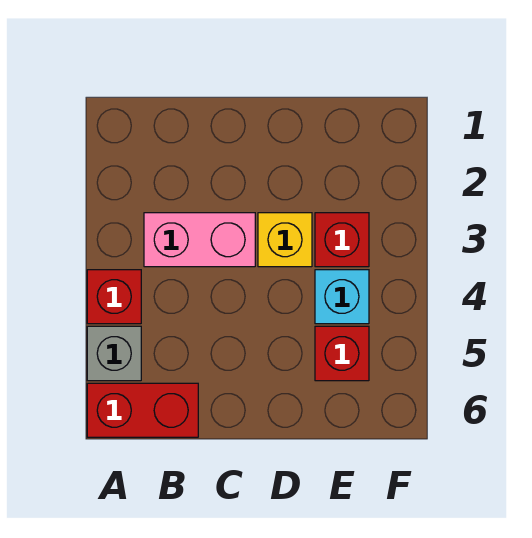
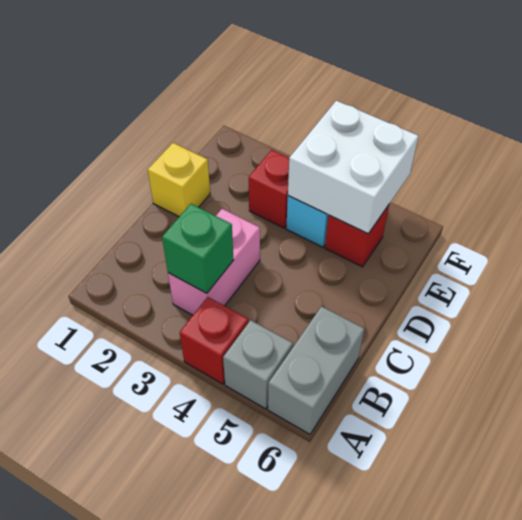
red 1x2 brick [87,383,198,437] -> grey 1x2 brick [268,306,364,434]
none -> green 1x1 brick [162,204,233,293]
yellow 1x1 brick [258,213,312,267] -> yellow 1x1 brick moved to [148,143,210,217]
none -> white 2x2 brick [288,101,418,233]

